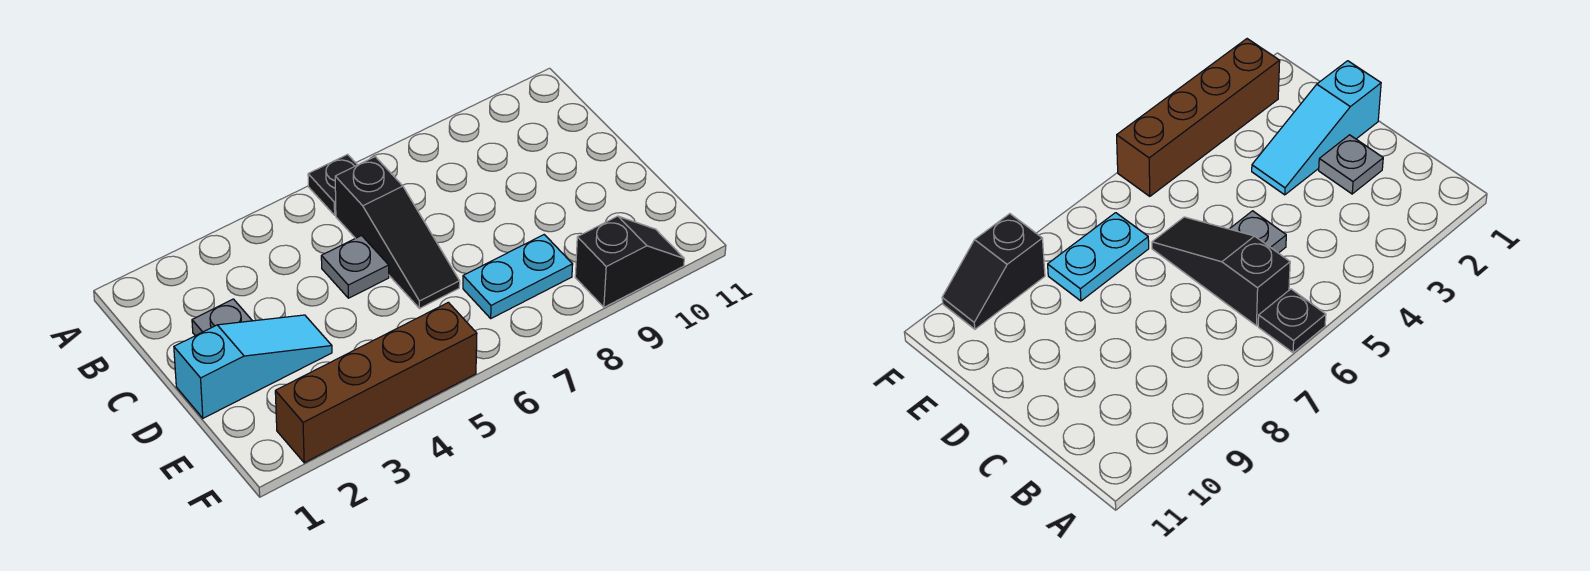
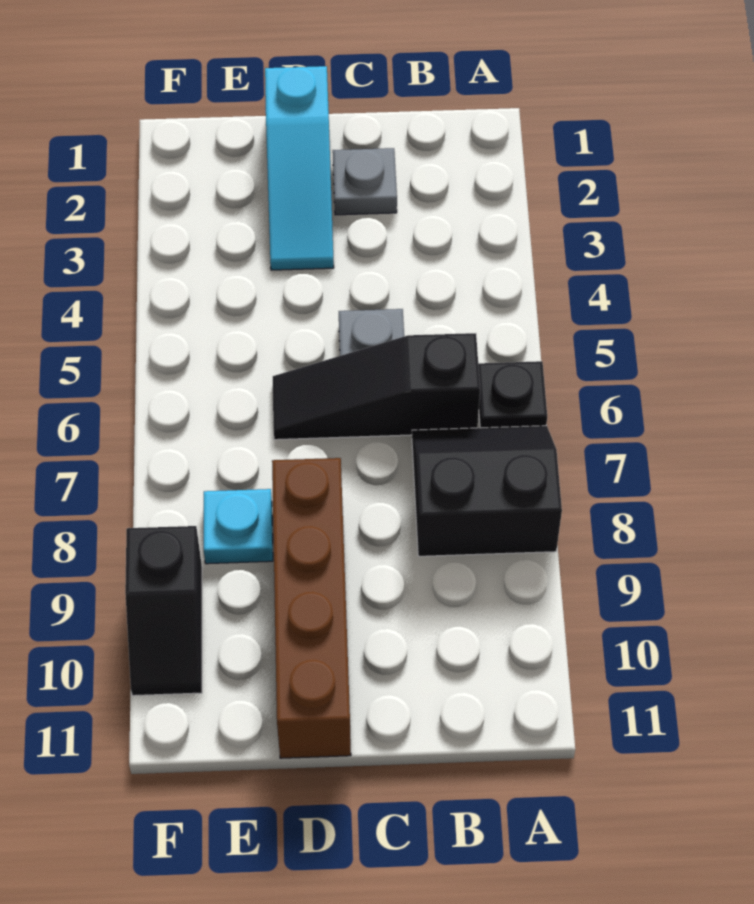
none -> black 2x2 slope [412,426,562,556]
cyan 1x2 plate [463,235,573,318] -> cyan 1x1 plate [204,489,273,564]
brown 1x4 brick [275,302,477,463] -> brown 1x4 brick moved to [272,458,351,758]

